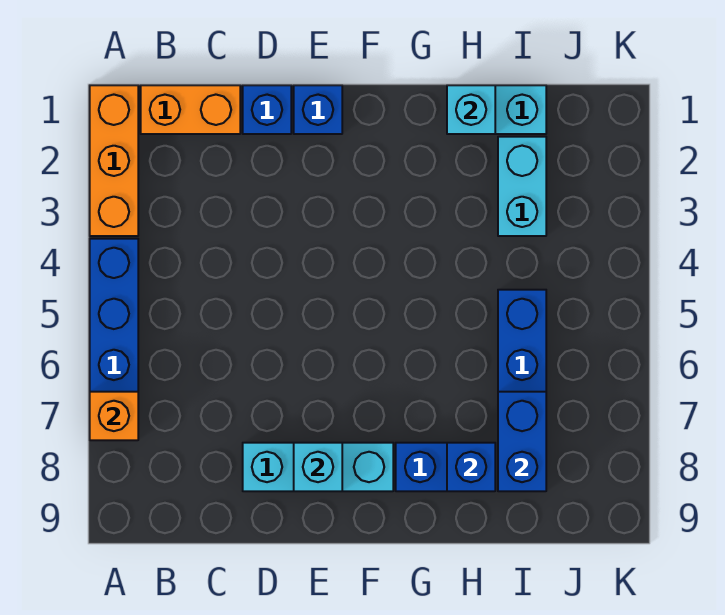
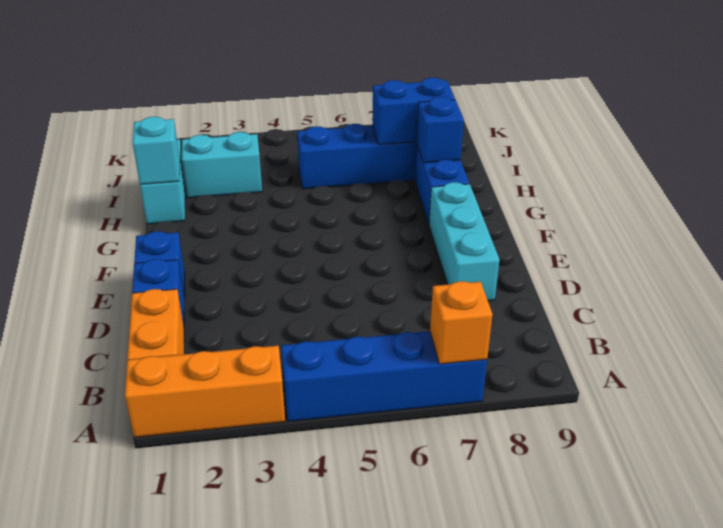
cyan 1x1 brick [294,443,342,491] -> none

